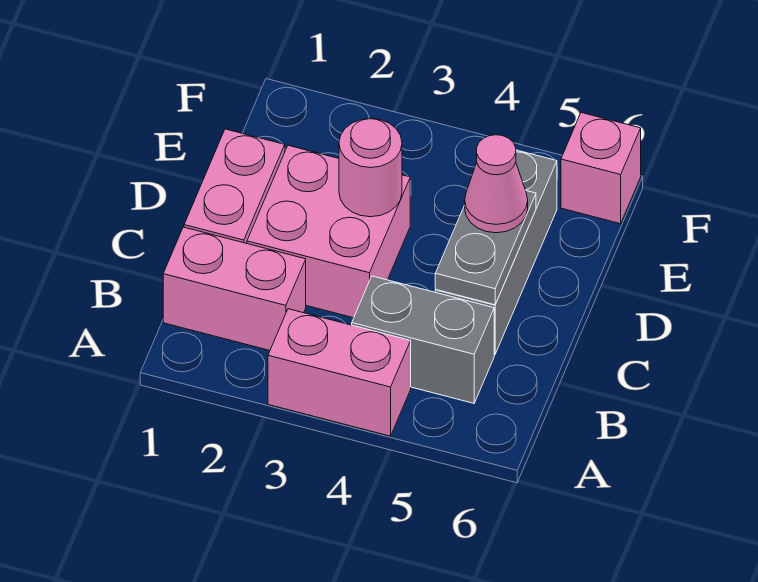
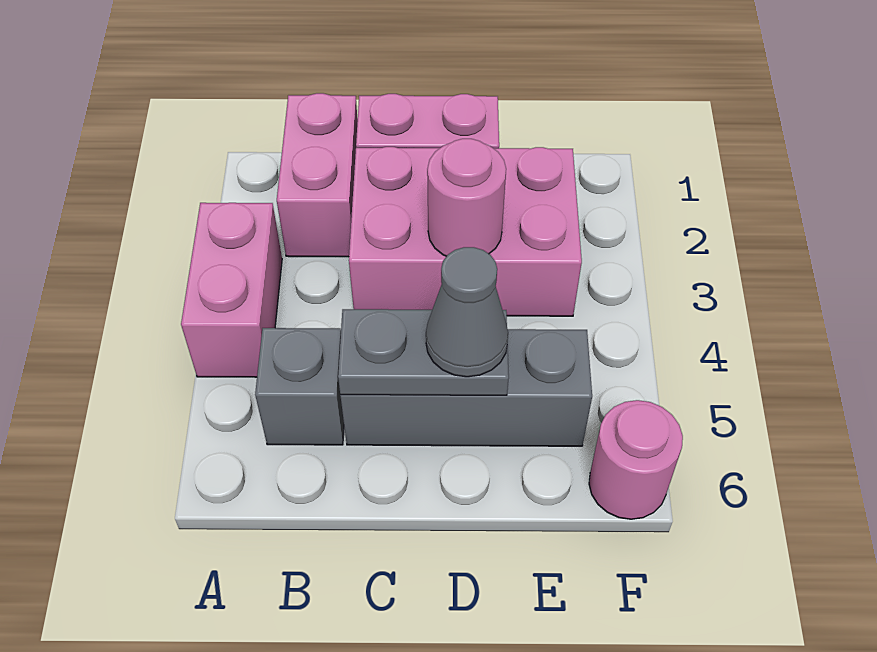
grey 1x2 brick [352,276,494,403] -> grey 1x1 brick [255,328,344,445]
pink 2x2 brick [247,145,410,318] -> pink 2x3 brick [349,147,582,316]
pink 1x1 cone [465,135,528,233] -> grey 1x1 cone [426,247,508,377]
pink 1x1 brick [561,113,641,224] -> pink 1x1 round brick [589,400,683,519]

